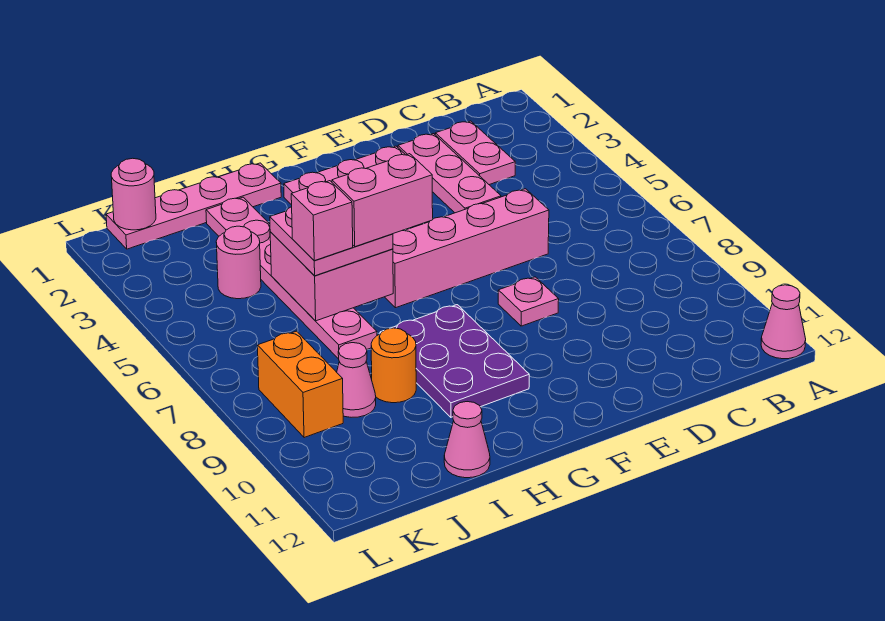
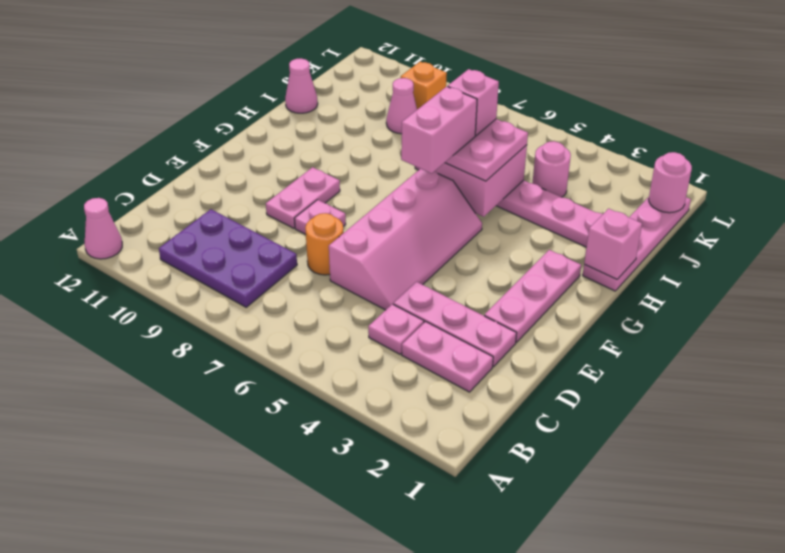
none -> pink 1x1 plate [368,304,424,354]
none -> pink 1x2 plate [266,167,340,228]
purple 2x3 plate [380,305,529,417] -> purple 2x3 plate moved to [159,209,297,307]
none -> pink 1x1 brick [584,209,642,279]
orange 1x1 round brick [371,328,416,403] -> orange 1x1 round brick moved to [305,213,344,275]
orange 1x2 brick [258,331,343,438] -> orange 1x1 brick [401,62,447,109]

